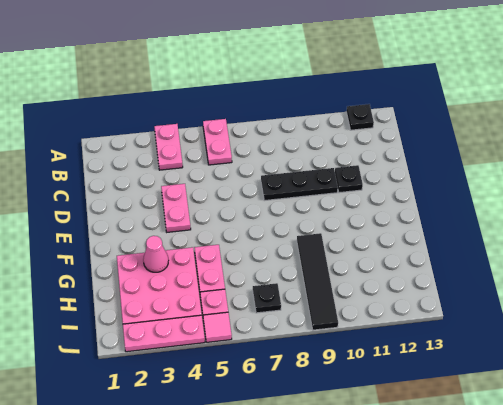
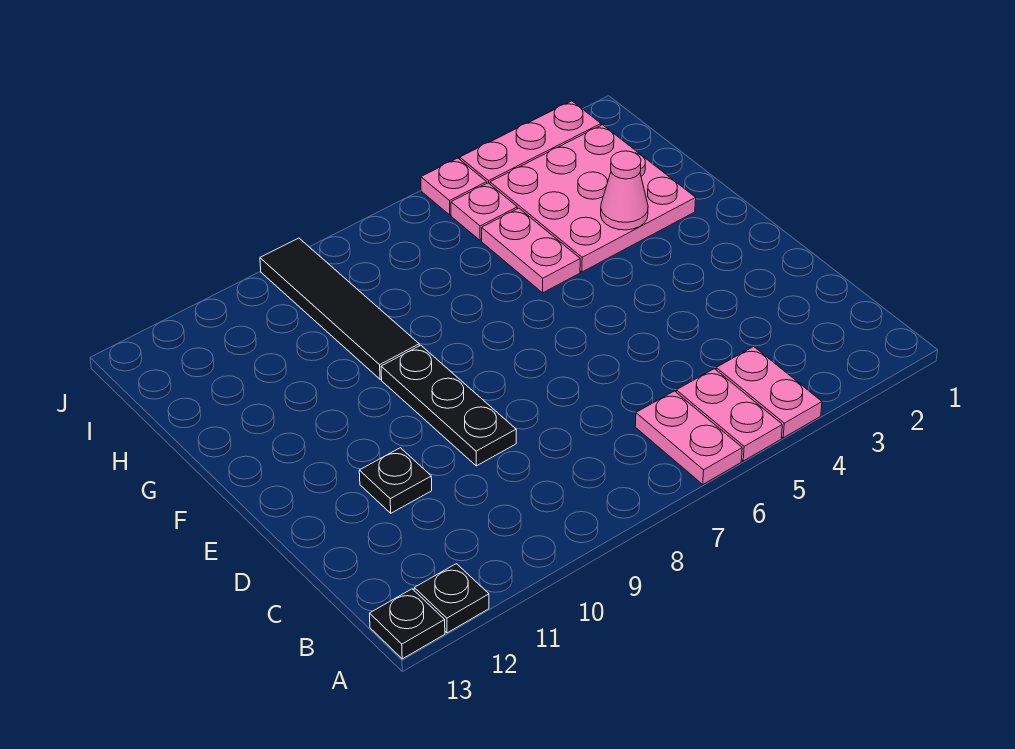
pink 1x2 plate [161,184,191,232] -> pink 1x2 plate moved to [676,369,782,461]
black 1x3 plate [261,168,338,201] -> black 1x3 plate turned to [381,345,516,466]
black 1x1 plate [253,283,281,313] -> black 1x1 plate moved to [370,589,445,659]
pink 1x1 tile [203,312,232,342] -> pink 1x1 plate [421,158,487,215]

